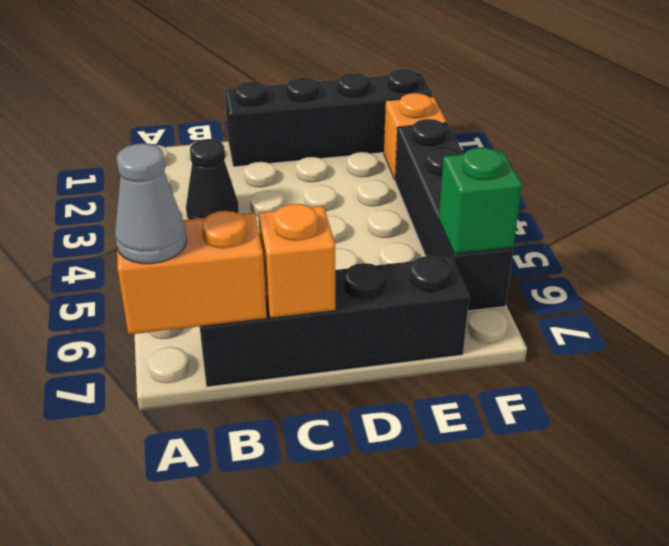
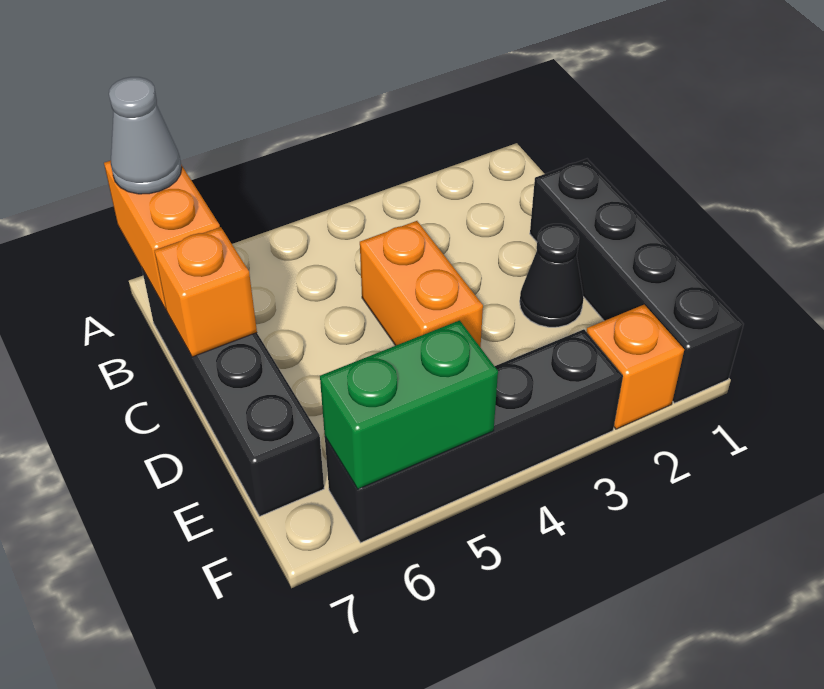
black 1x1 cone [186,139,239,220] -> black 1x1 cone moved to [520,224,584,327]
none -> orange 1x2 brick [360,221,483,348]
green 1x1 brick [439,147,522,254] -> green 1x2 brick [320,320,498,489]

